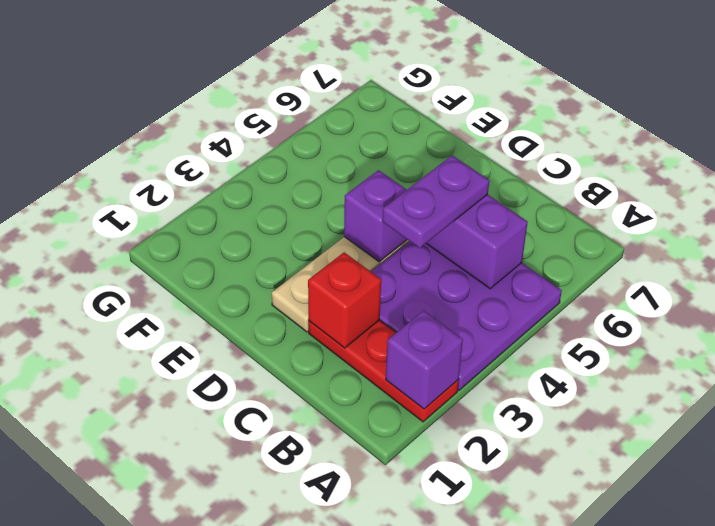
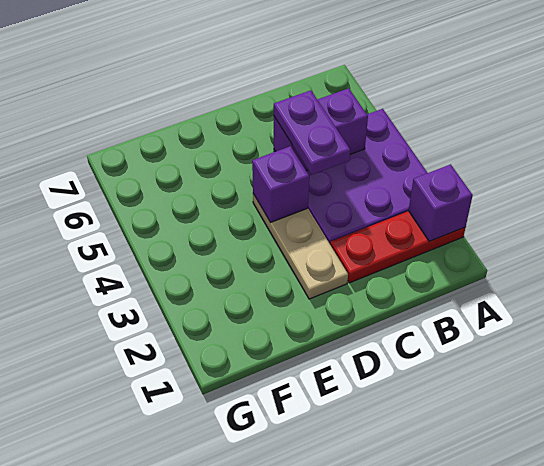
red 1x1 brick [308,252,381,348] -> none

